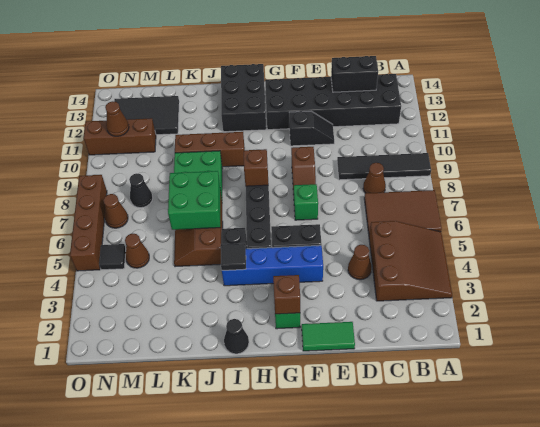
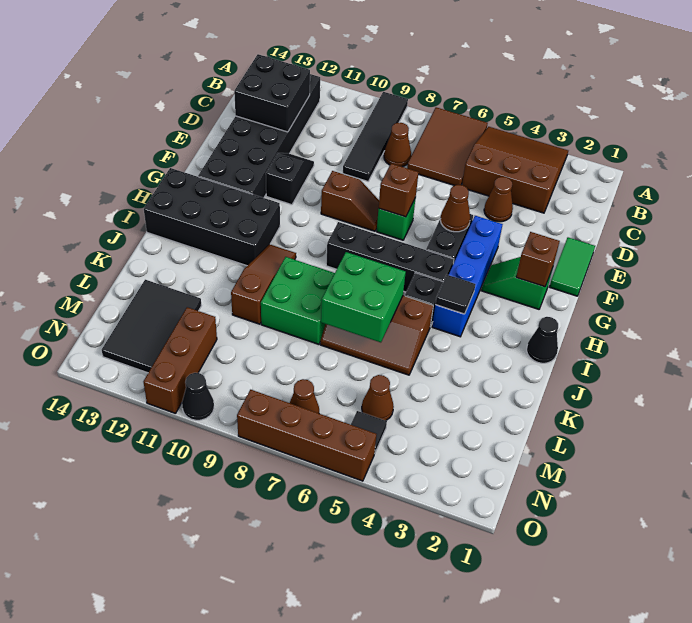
black 1x2 brick [331,56,378,92] -> black 2x2 brick [234,54,310,132]
brown 1x1 brick [244,149,268,186] -> brown 1x1 brick moved to [379,164,419,217]
black 2x3 brick [221,64,266,132] -> black 2x4 brick [144,168,280,266]
brown 1x3 brick [175,132,245,167] -> brown 1x3 slope [231,244,296,324]
black 1x1 cone [129,173,153,208] -> black 1x1 cone moved to [182,373,214,420]
brown 1x1 cone [105,101,129,136] -> brown 1x1 cone moved to [440,185,470,232]

